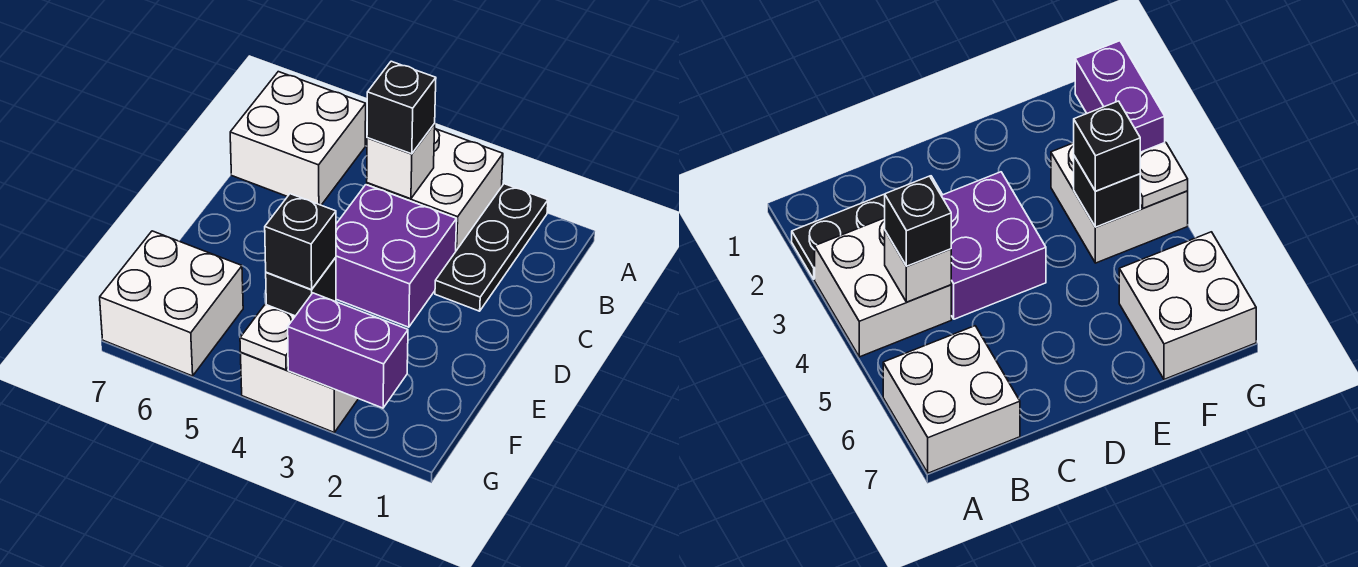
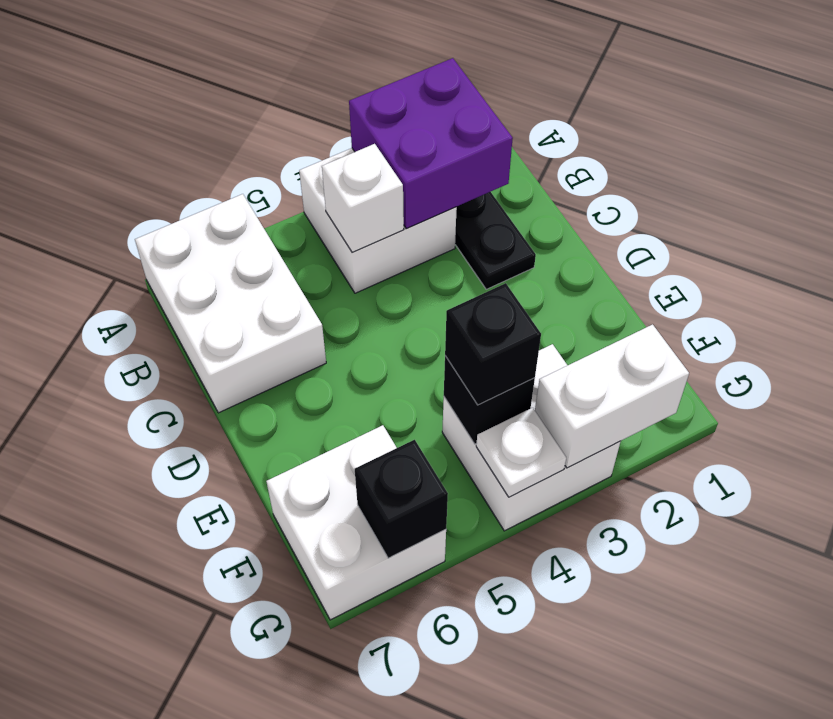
white 2x2 brick [230,72,366,205] -> white 2x3 brick [135,194,326,413]
black 1x1 brick [367,61,436,154] -> black 1x1 brick moved to [355,440,448,558]
purple 2x2 brick [336,185,457,327] -> purple 2x2 brick moved to [349,58,513,228]
purple 1x2 brick [288,293,408,408] -> white 1x2 brick [535,324,689,468]

